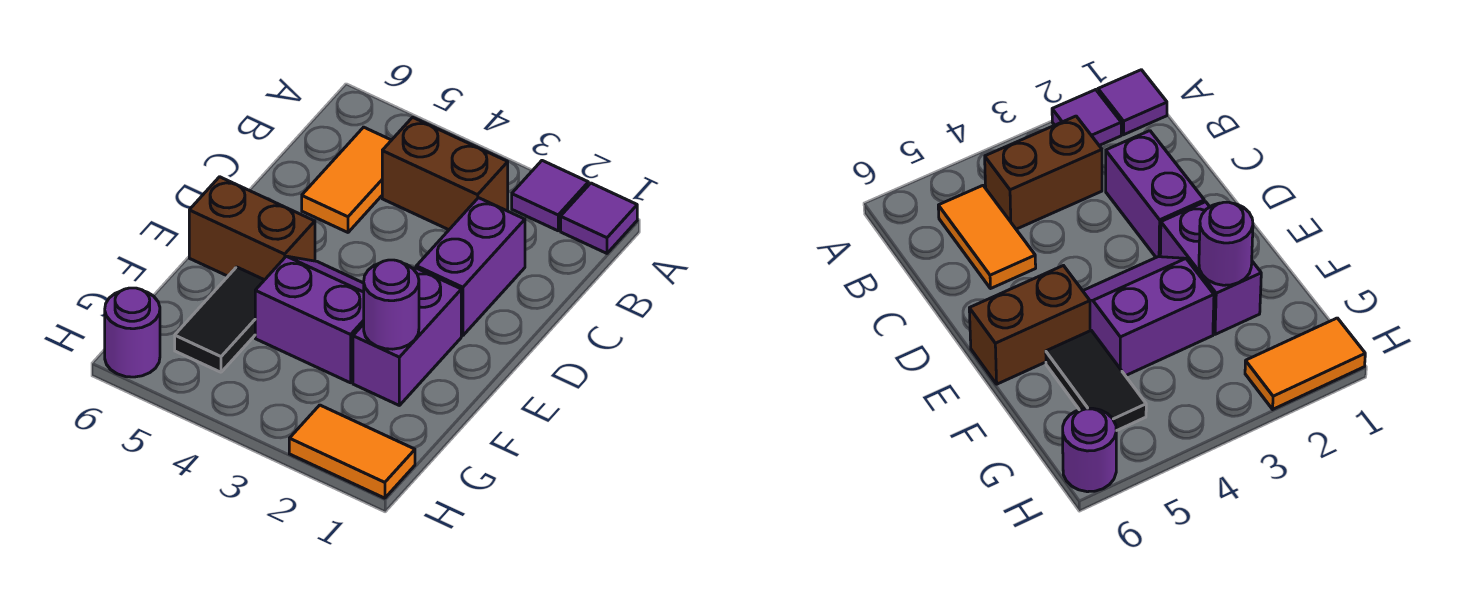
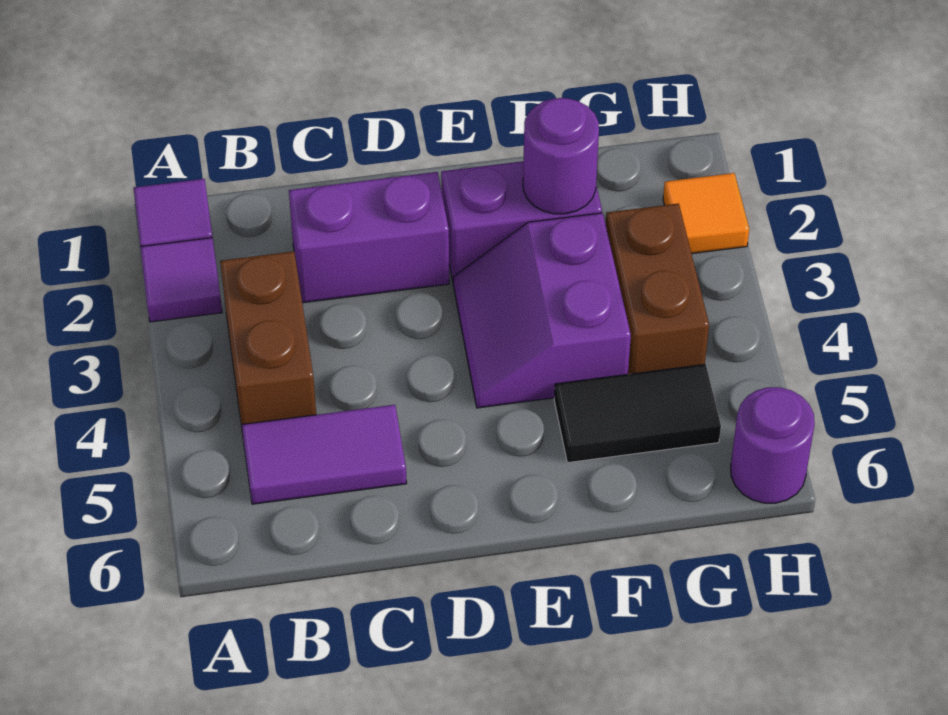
orange 1x2 tile [302,127,391,232] -> purple 1x2 tile [242,405,407,504]
brown 1x2 brick [189,177,315,280] -> brown 1x2 brick moved to [606,203,709,374]
orange 1x2 tile [289,405,415,498] -> orange 1x1 tile [663,173,749,254]

